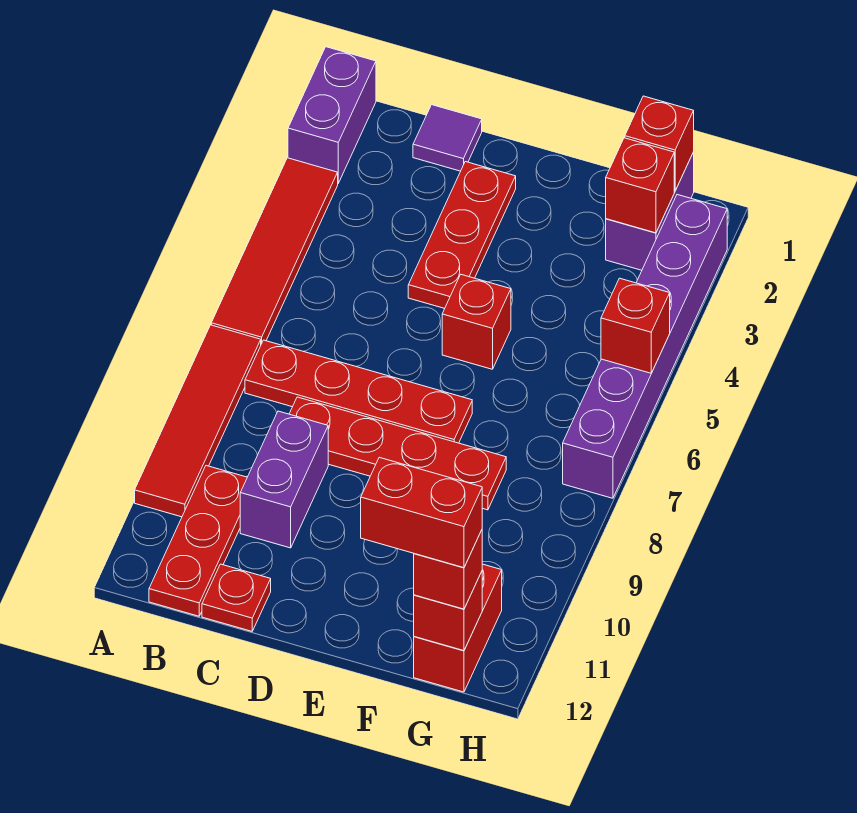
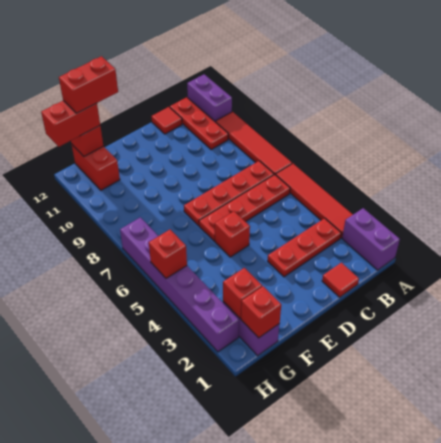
purple 1x1 tile [413,105,482,171] -> red 1x1 tile [322,263,359,297]
red 1x4 plate [289,397,506,510] -> red 1x4 plate moved to [199,175,290,241]
purple 1x2 brick [240,411,328,548] -> purple 1x2 brick moved to [187,74,232,122]
red 1x1 plate [202,564,271,631] -> red 1x1 tile [151,107,182,134]
red 1x3 plate [408,162,516,308] -> red 1x3 plate turned to [268,218,341,277]
red 1x1 brick [414,530,482,609] -> red 1x2 brick [41,101,100,147]

